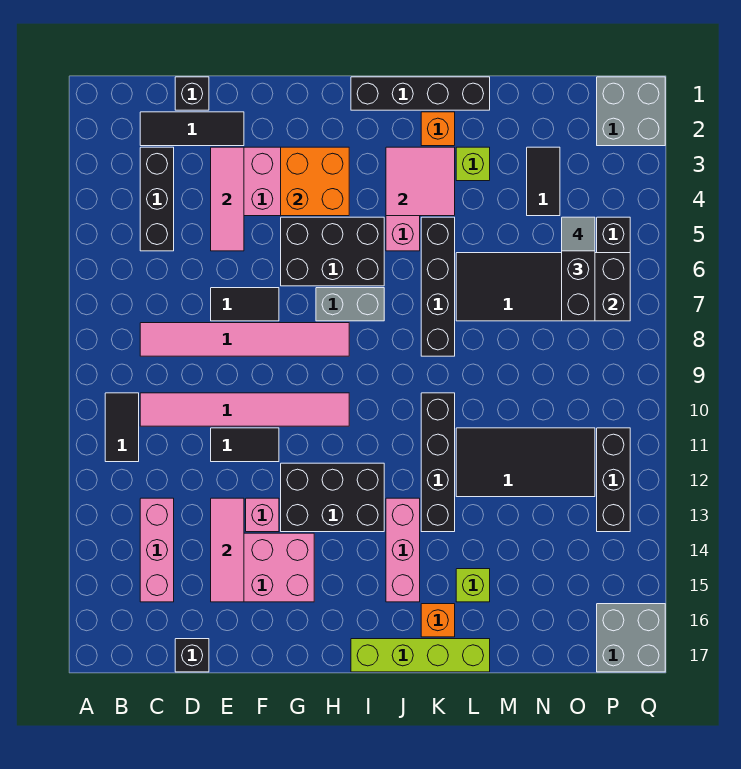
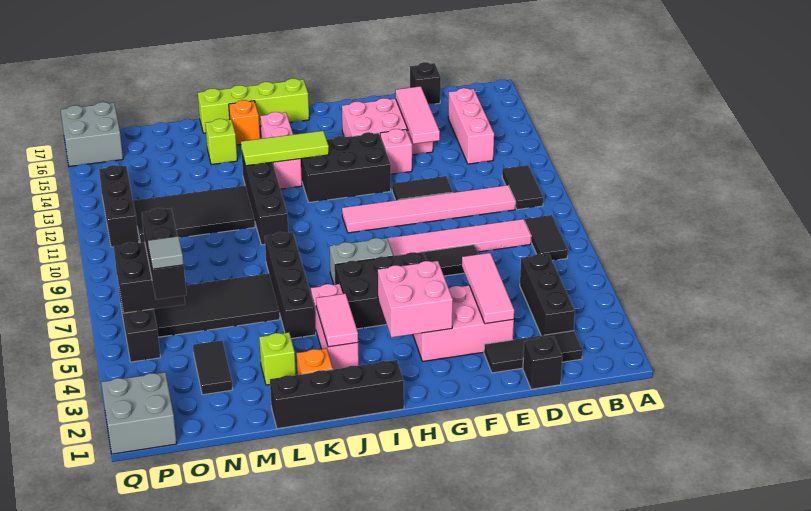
none -> black 1x2 tile [525,215,568,261]
orange 2x2 brick [281,147,349,216] -> pink 2x2 brick [378,261,453,337]
none -> lime 1x3 tile [241,131,329,166]
pink 2x2 tile [386,147,455,216] -> pink 1x2 tile [316,294,358,347]

